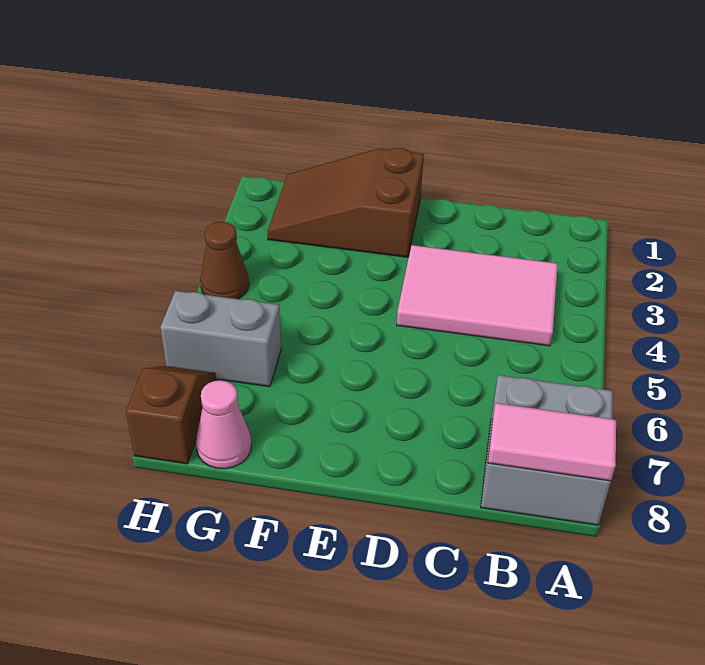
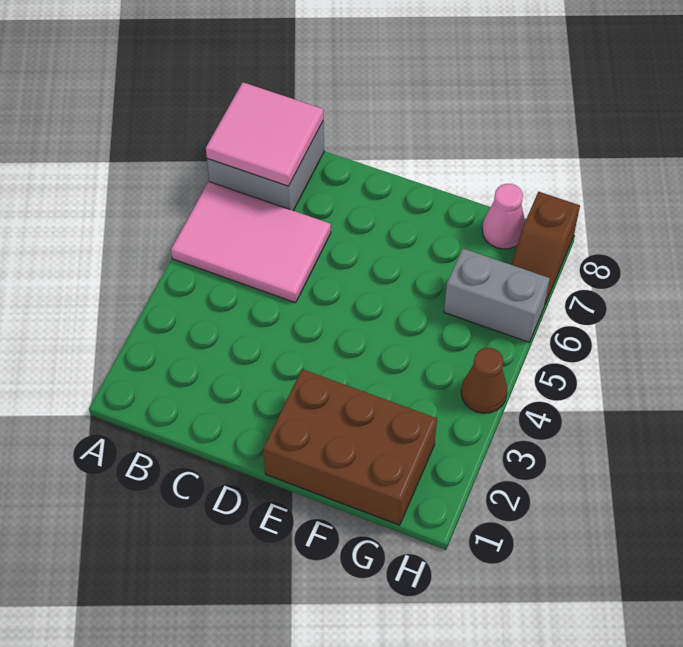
pink 1x2 tile [488,403,616,481] -> pink 2x2 tile [206,82,324,186]
pink 2x3 tile [397,245,558,346] -> pink 2x3 tile moved to [171,182,331,303]
brown 2x3 slope [267,148,424,257] -> brown 2x3 brick [263,369,437,525]

